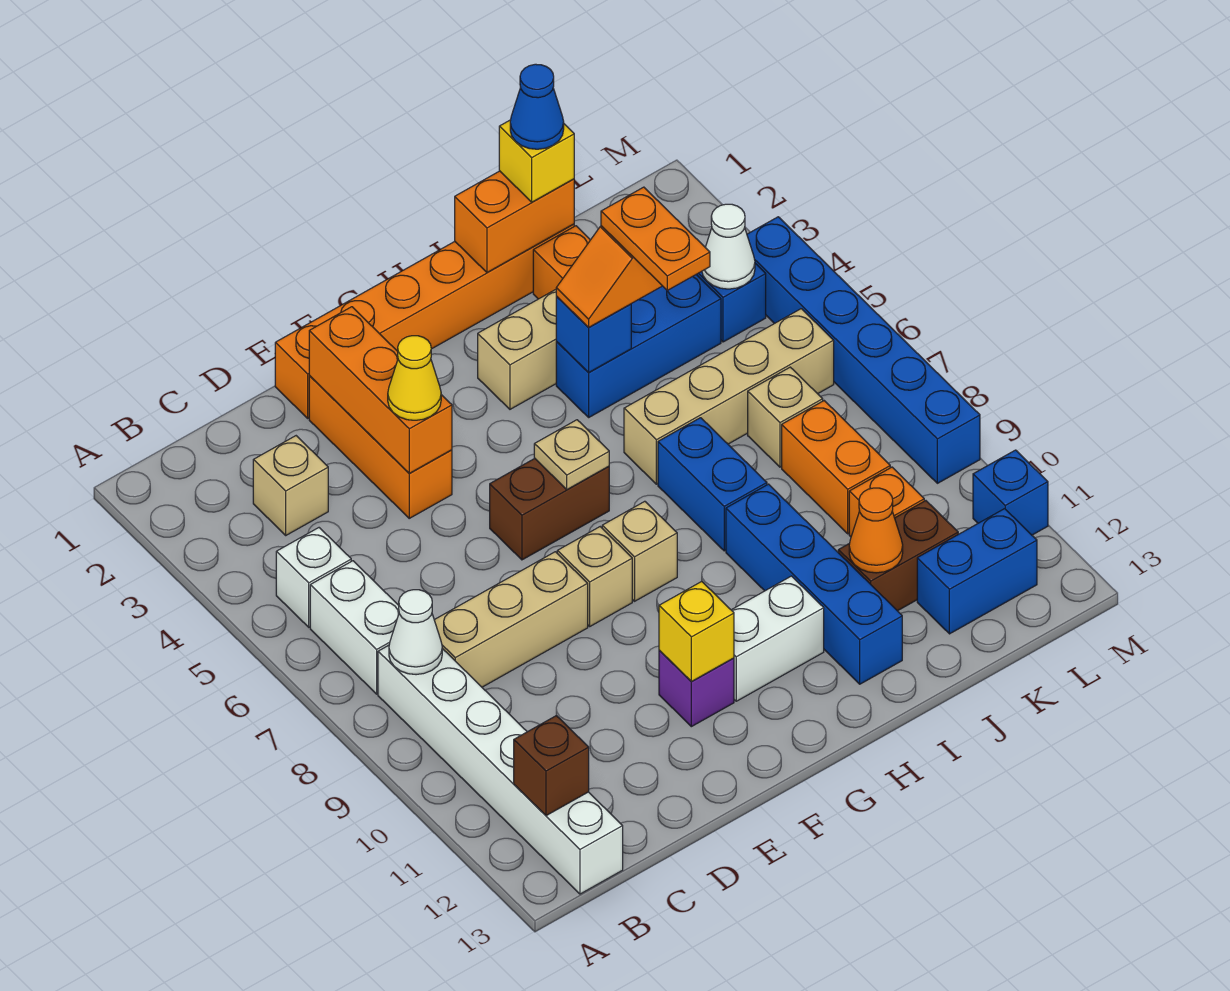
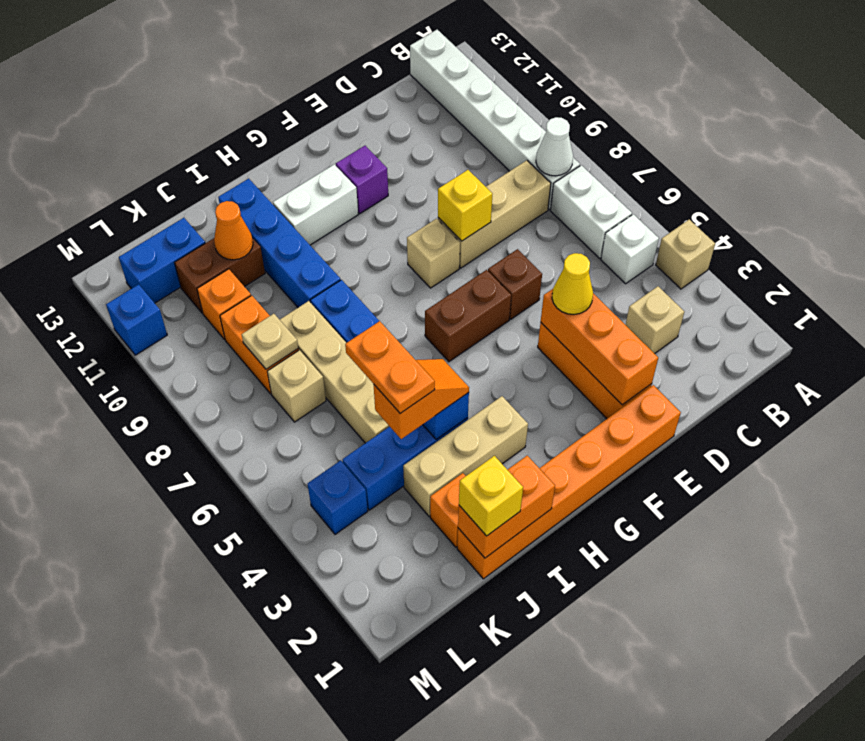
brown 1x1 brick [514,716,589,816] -> brown 1x1 brick moved to [488,249,542,319]
yellow 1x1 brick [659,582,734,681] -> yellow 1x1 brick moved to [438,170,492,241]
tan 1x1 plate [534,420,609,489] -> tan 1x1 plate moved to [242,314,298,369]
tan 1x1 brick [602,501,677,601] -> tan 1x1 brick moved to [656,219,715,289]
tan 1x4 brick [624,309,834,484] -> tan 1x4 brick turned to [280,301,390,443]
blue 1x1 cone [510,64,564,149] -> none
white 1x1 cone [702,204,755,289] -> none
blue 1x6 brick [747,217,980,483] -> none

